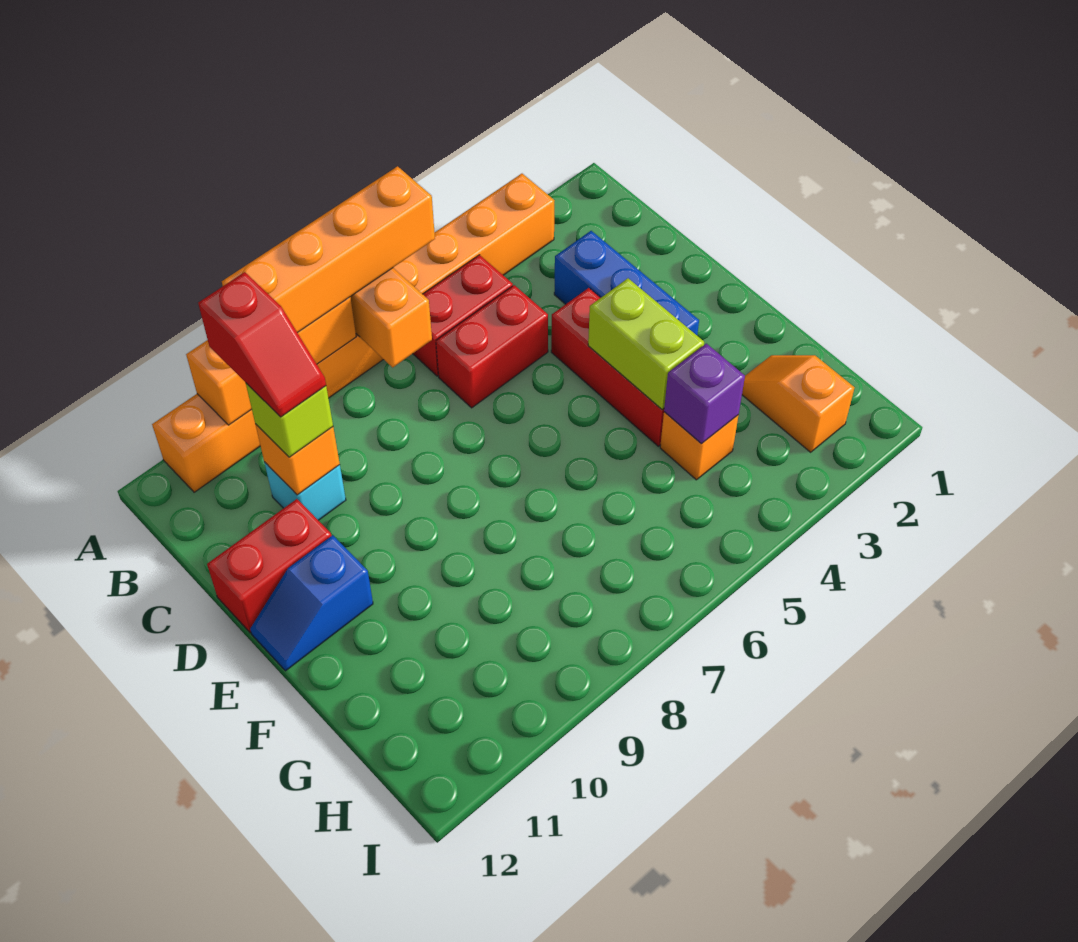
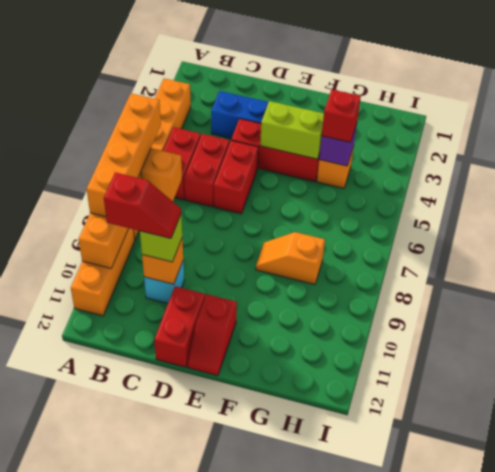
none -> red 1x2 brick [214,141,258,214]
blue 1x2 slope [250,535,373,671] -> red 1x2 slope [188,294,237,376]
orange 1x2 slope [742,355,854,452] -> orange 1x2 slope moved to [256,232,325,284]
none -> red 1x1 brick [322,90,361,142]

